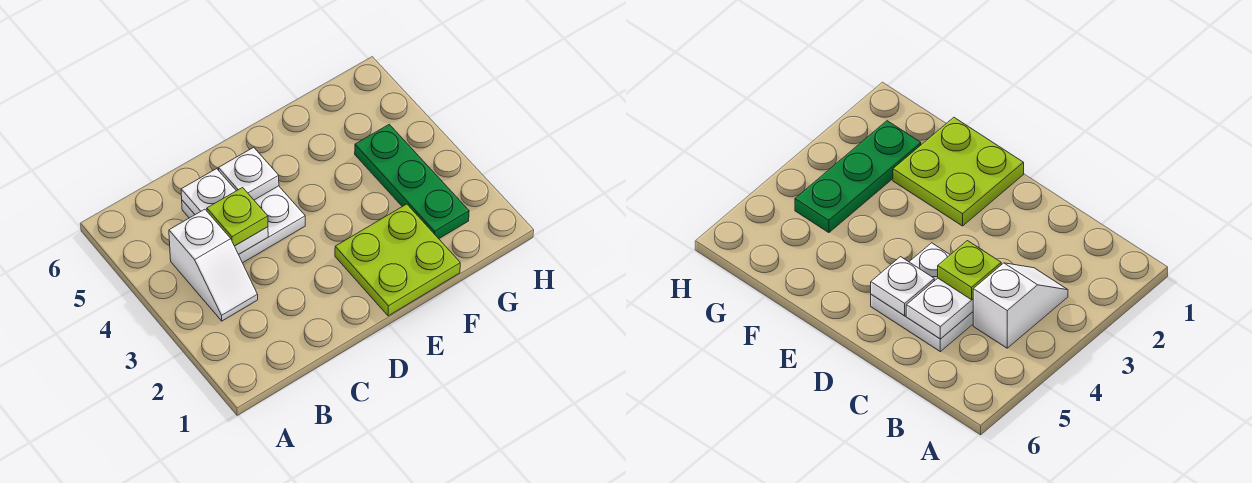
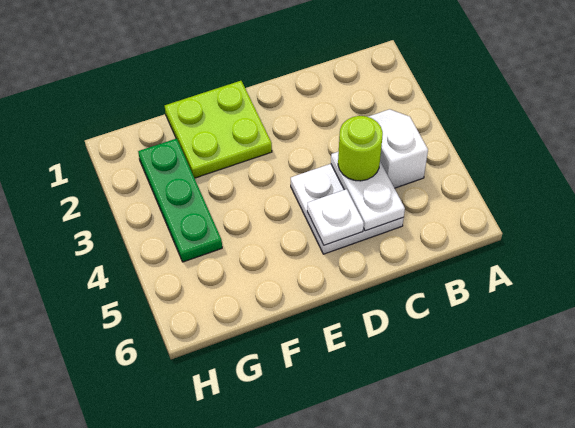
lime 1x1 plate [207,188,268,246] -> lime 1x1 round brick [338,116,383,181]

